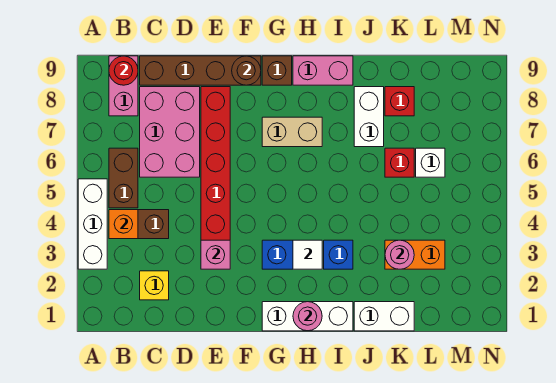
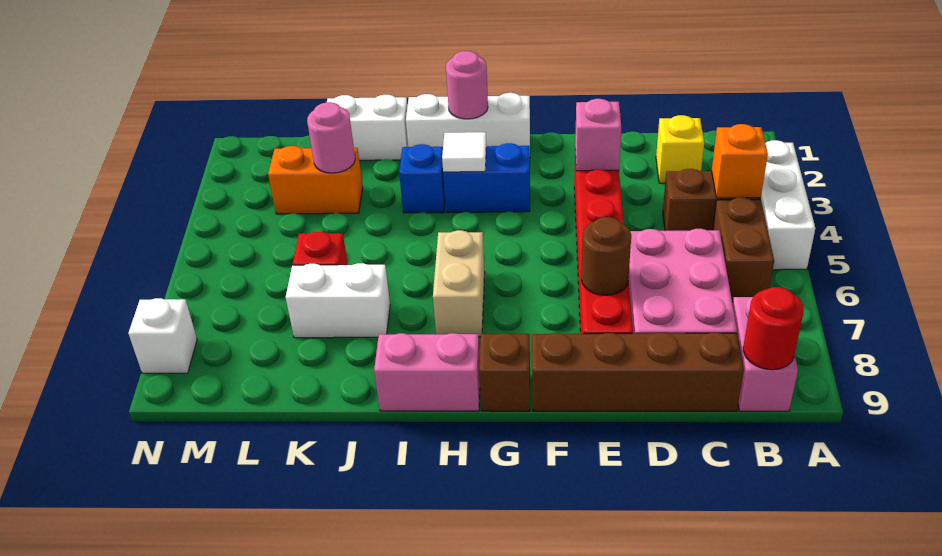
brown 1x1 round brick [232,56,261,85] -> brown 1x1 round brick moved to [581,217,631,295]
tan 1x2 brick [262,117,322,147] -> tan 1x2 brick turned to [433,230,485,337]
white 1x2 brick [354,87,384,147] -> white 1x2 brick turned to [286,263,390,338]
red 1x1 brick [385,87,414,116] -> none
white 1x1 brick [416,148,445,177] -> white 1x1 brick moved to [128,298,197,373]

